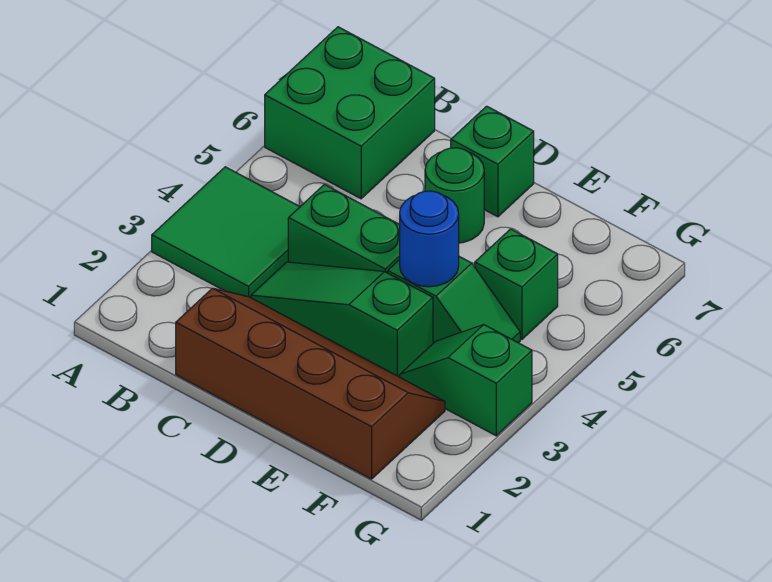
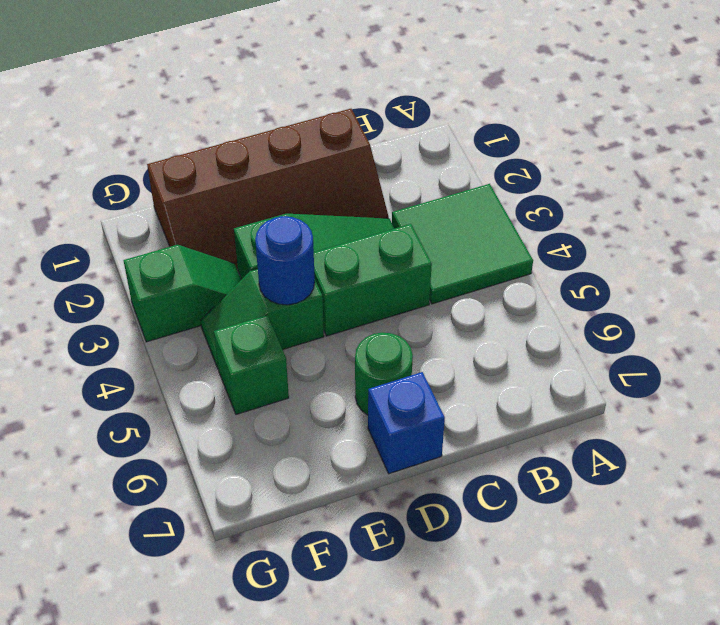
green 2x2 brick [265,27,435,199] -> none
green 1x1 brick [451,106,534,217] -> blue 1x1 brick [368,372,445,474]

